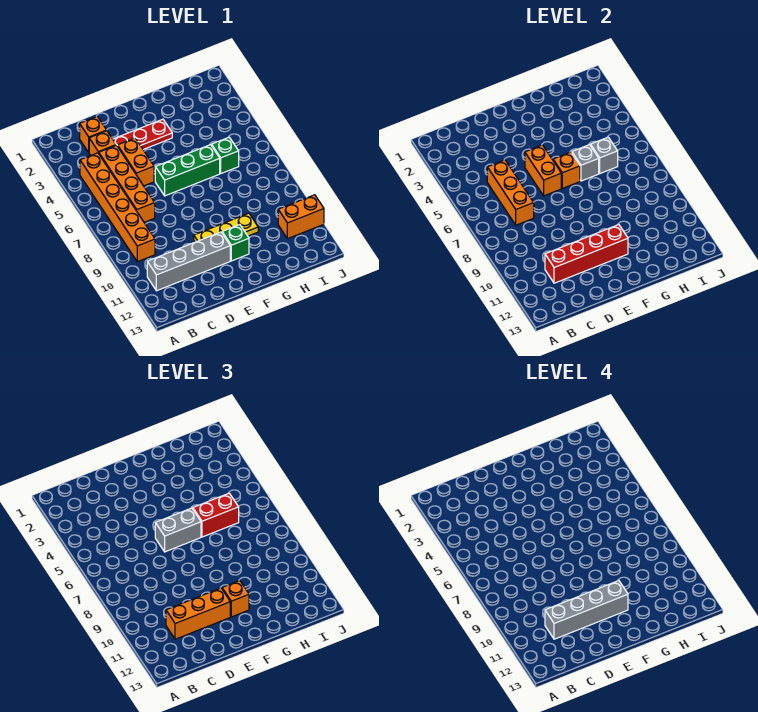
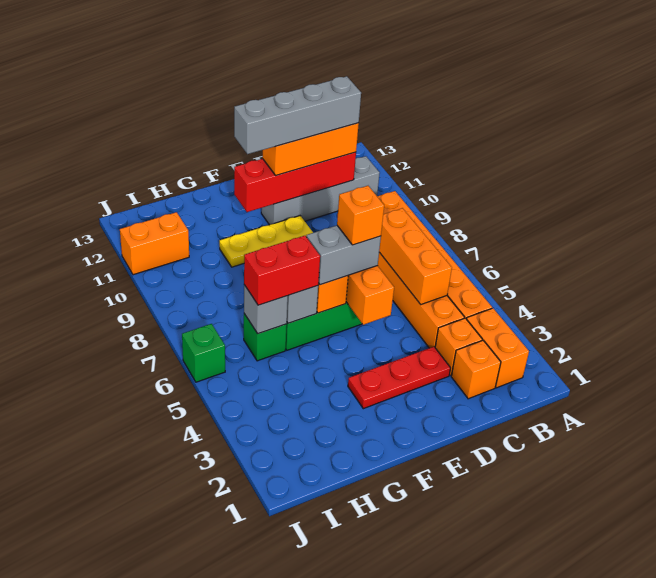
orange 1x2 brick [118,138,154,186] -> orange 1x2 brick moved to [467,308,529,388]
green 1x1 brick [222,225,249,261] -> green 1x1 brick moved to [182,324,225,382]
orange 1x1 brick [222,581,249,617] -> orange 1x1 brick moved to [337,186,384,245]

